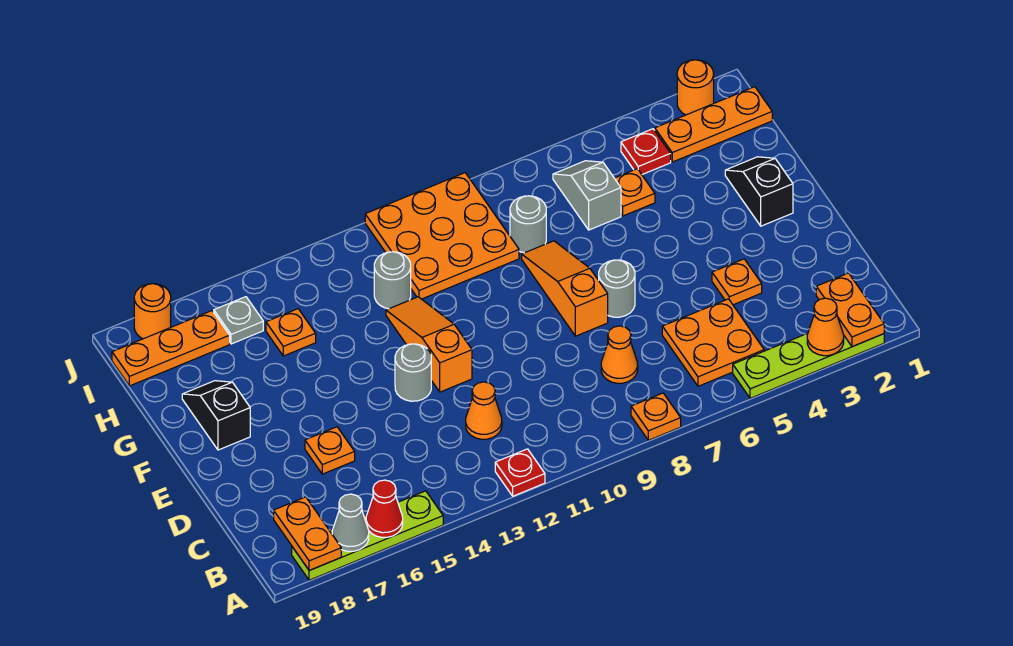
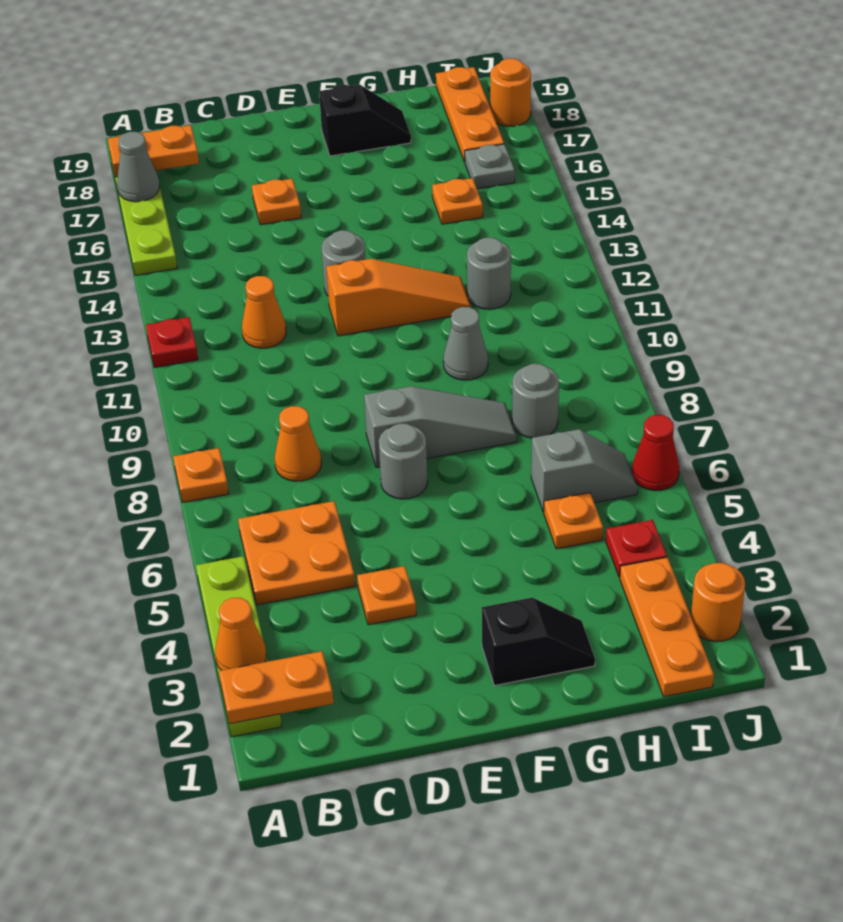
red 1x1 cone [366,480,403,537] -> red 1x1 cone moved to [632,415,679,491]
orange 1x3 slope [522,241,608,336] -> grey 1x3 slope [364,386,516,468]
none -> grey 1x1 cone [443,307,488,380]
orange 3x3 plate [365,173,519,299] -> none

